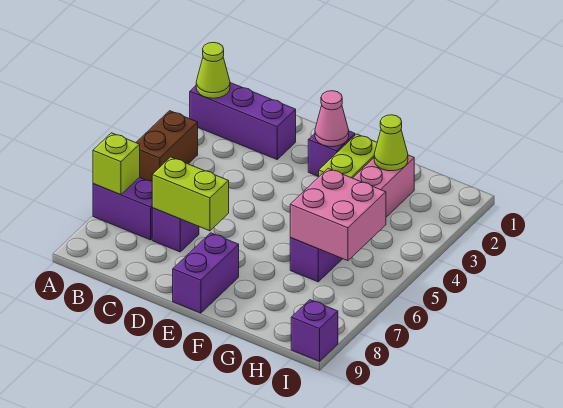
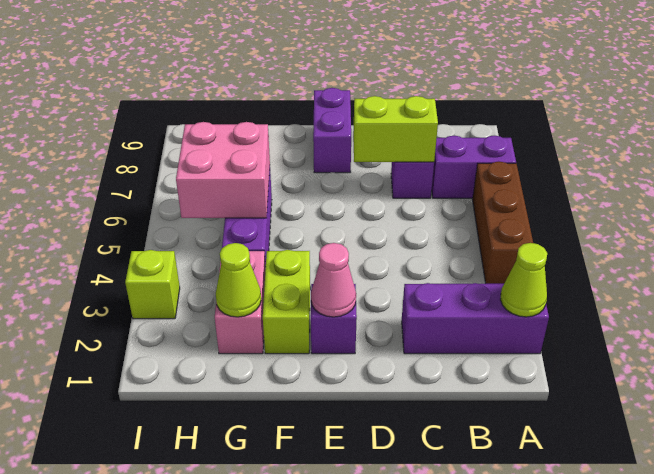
brown 1x2 brick [136,111,198,181] -> brown 1x3 brick [472,162,533,284]
lime 1x1 brick [93,133,140,195] -> lime 1x1 brick moved to [125,250,180,319]
purple 1x1 brick [291,300,338,361] -> none

